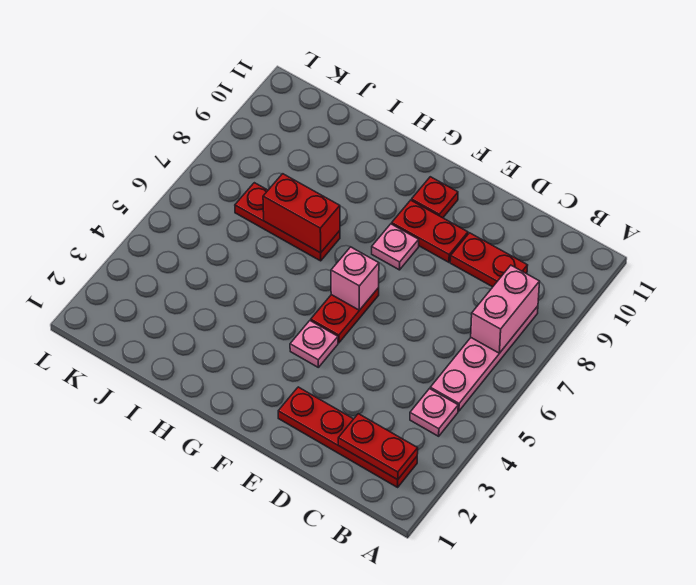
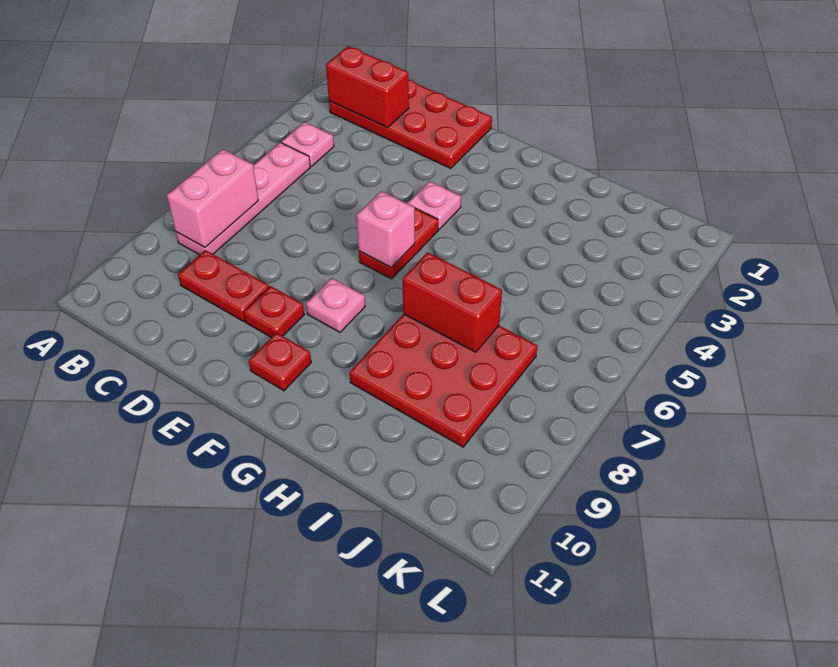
red 1x4 plate [278,387,417,487] -> red 2x4 plate [329,79,492,169]
red 1x2 plate [338,414,418,480] -> red 1x2 brick [326,46,409,128]
red 1x2 plate [392,200,468,262] -> red 1x1 plate [244,286,304,337]
red 1x3 plate [235,183,340,261] -> red 3x3 plate [350,314,537,447]

